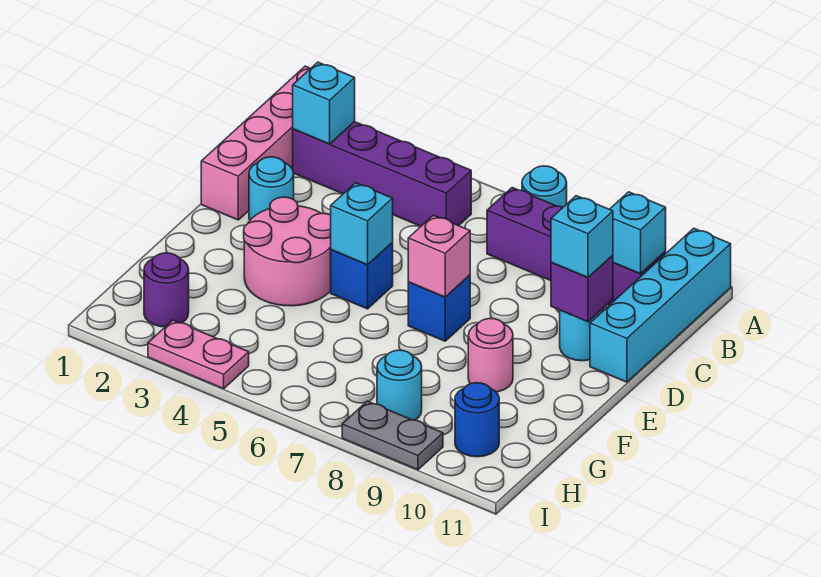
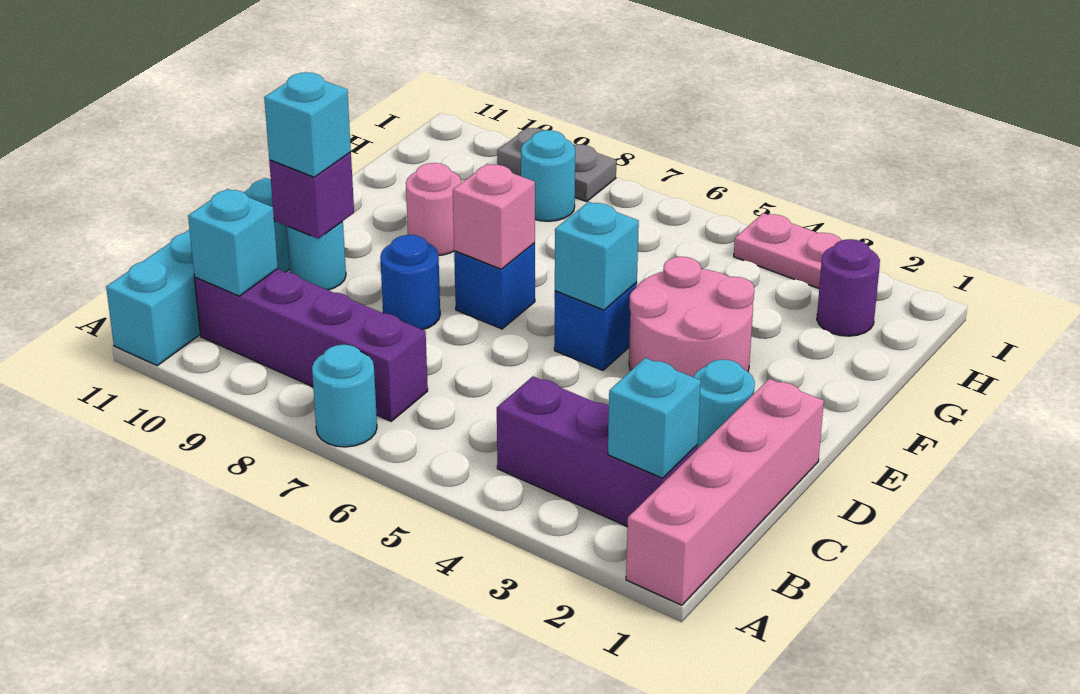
purple 1x4 brick [293,122,471,226] -> purple 1x3 brick [497,376,697,527]
blue 1x1 round brick [455,383,499,457] -> blue 1x1 round brick moved to [380,235,440,330]

